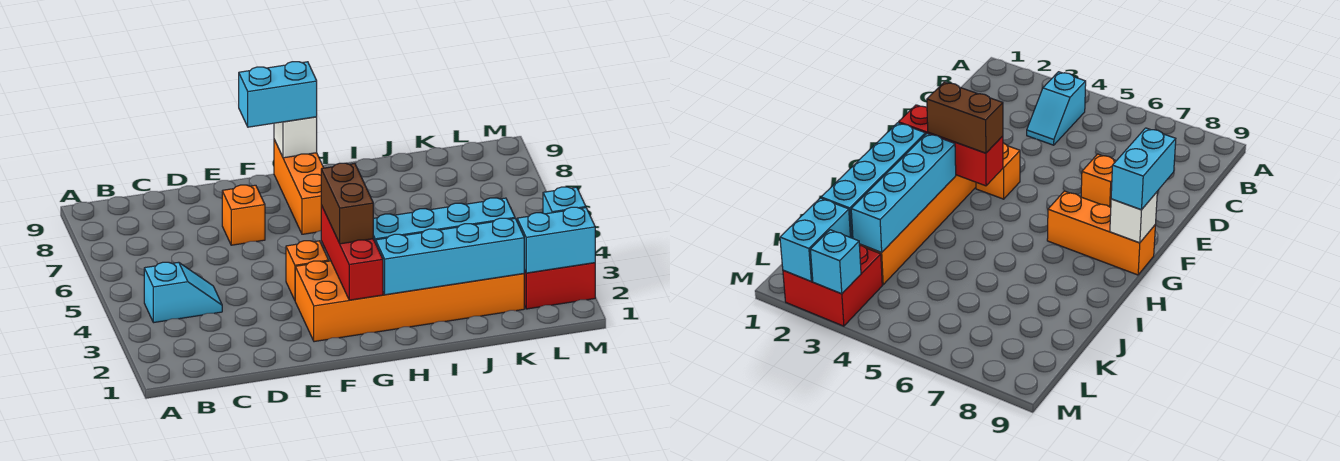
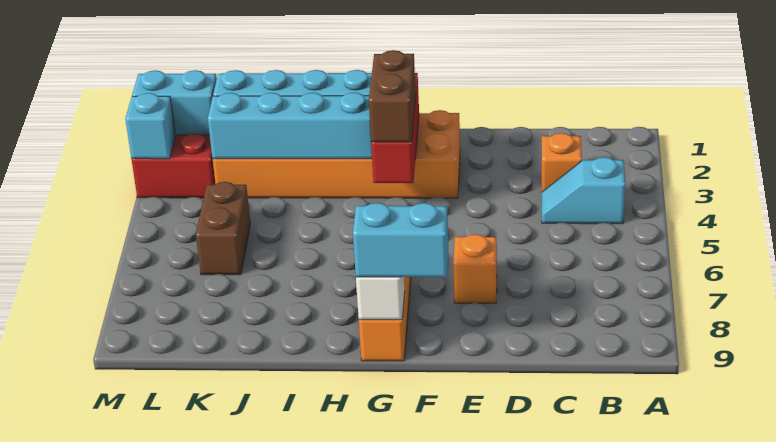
orange 1x1 brick [286,241,329,300] -> orange 1x1 brick moved to [542,133,582,192]
none -> brown 1x2 brick [196,182,250,275]

